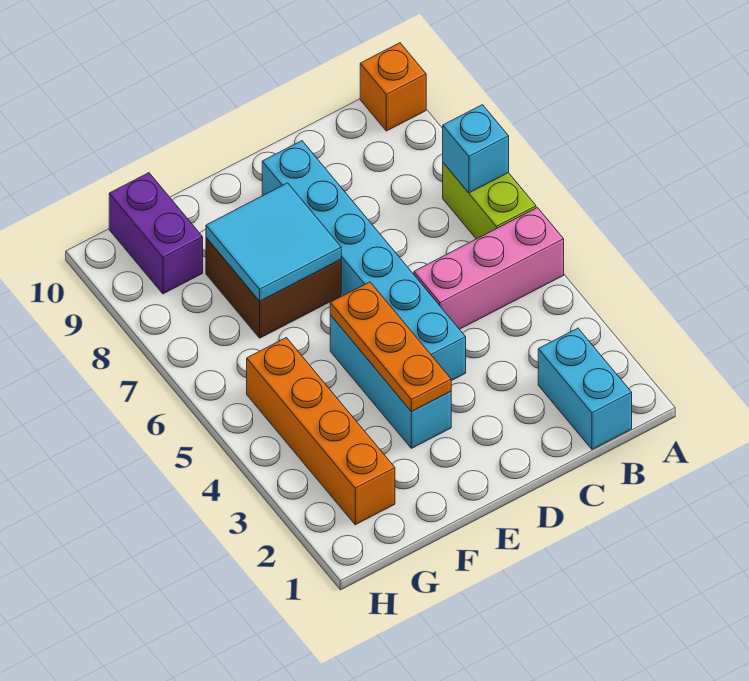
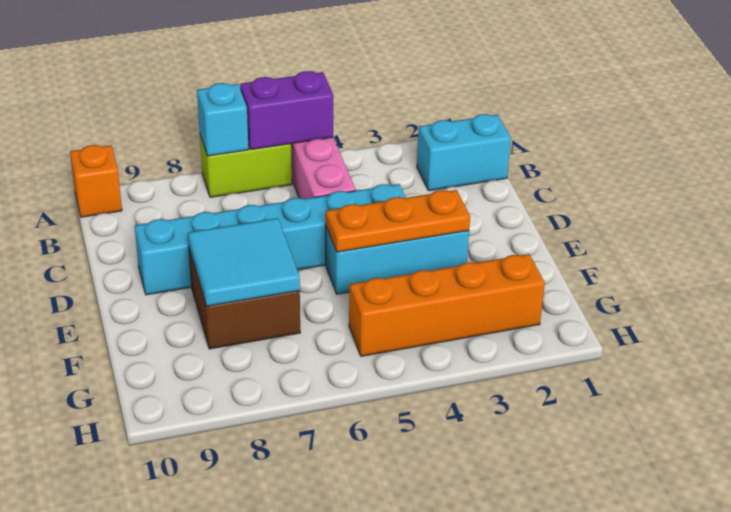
purple 1x2 brick [109,173,203,294] -> purple 1x2 brick moved to [240,71,333,150]

